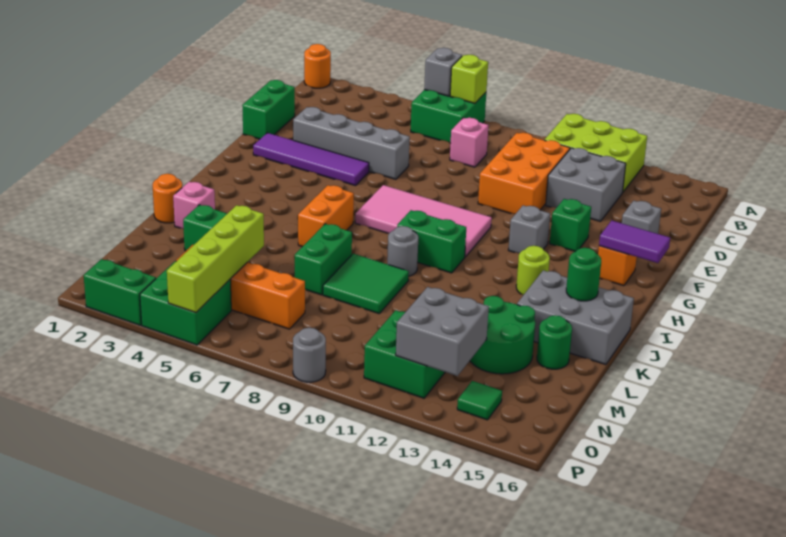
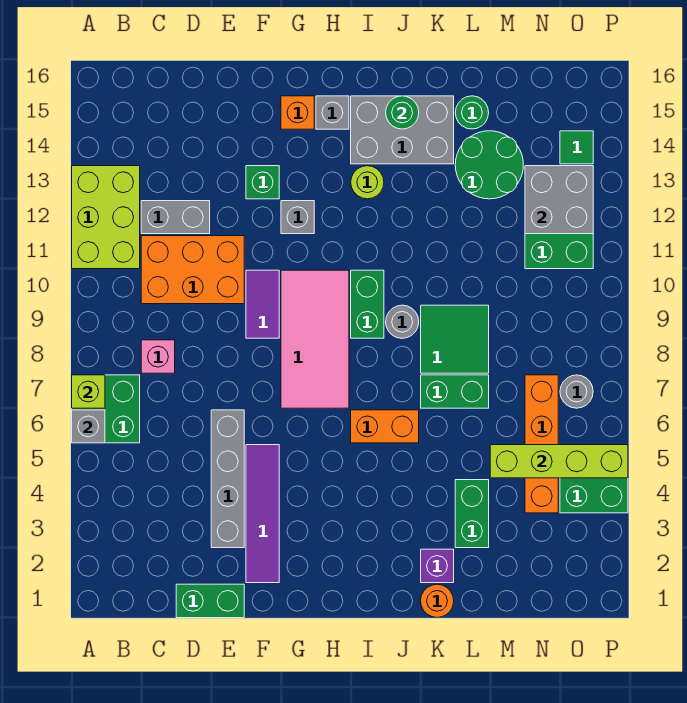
orange 1x1 round brick [304,44,331,88] -> none
grey 2x2 brick [546,148,626,222] -> grey 1x2 brick [141,201,210,234]
grey 1x1 brick [622,201,661,234] -> grey 1x1 brick moved to [316,96,349,129]
purple 1x2 tile [599,220,670,263] -> purple 1x2 tile moved to [246,270,279,338]
grey 2x3 brick [517,270,634,365] -> grey 2x3 brick turned to [351,96,454,164]
pink 1x1 brick [173,182,215,229] -> purple 1x1 brick [421,549,454,583]
green 1x2 brick [84,259,156,325] -> none
grey 1x1 round brick [293,328,326,382] -> grey 1x1 round brick moved to [560,375,593,408]

